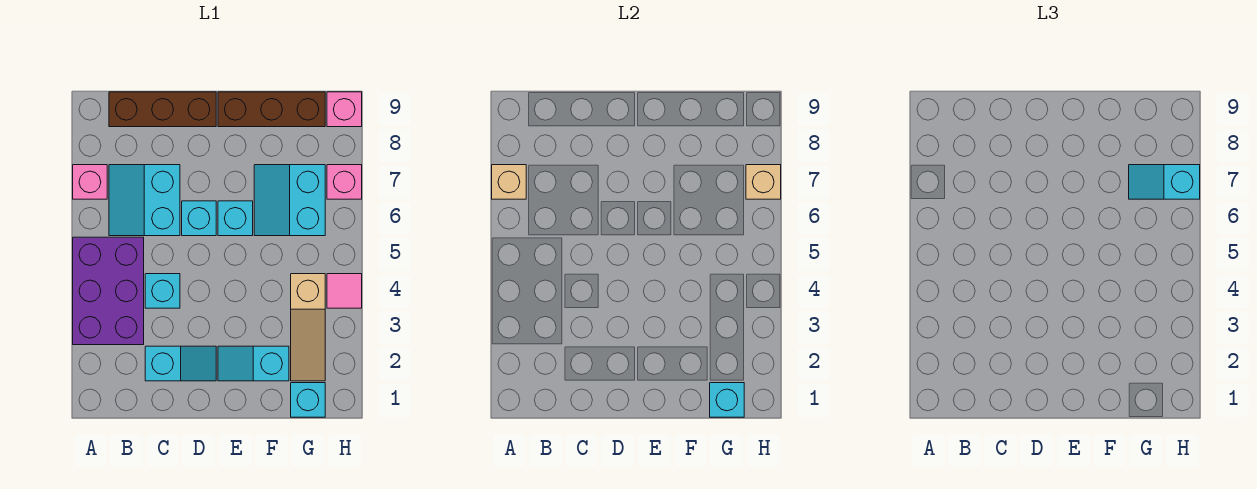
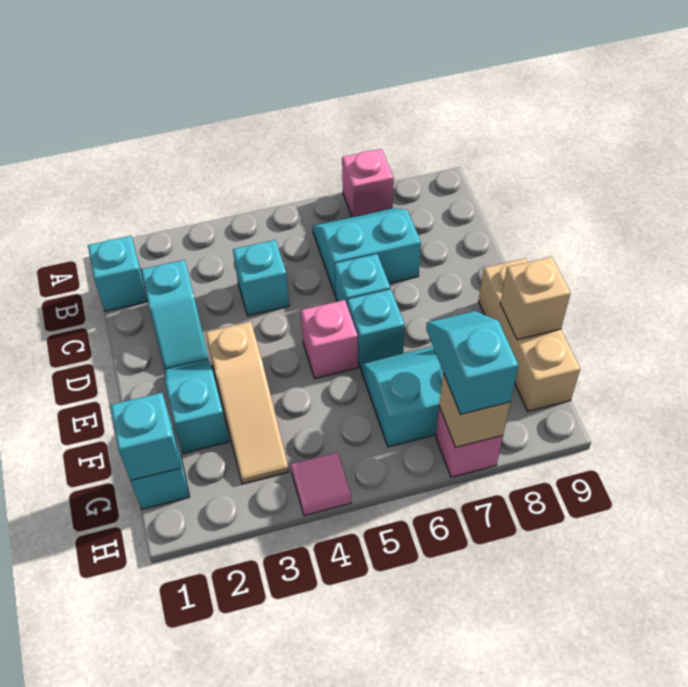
purple 2x3 brick [73,237,144,345] -> none
tan 1x1 brick [492,165,526,199] -> tan 1x1 brick moved to [500,257,571,340]
none -> cyan 1x1 brick [88,236,148,311]
brown 1x3 brick [109,92,216,127] -> none
brown 1x3 brick [218,92,325,127] -> tan 1x3 brick [479,258,580,411]
tan 1x3 slope [291,274,325,381] -> tan 1x3 slope turned to [206,322,289,484]
pink 1x1 brick [327,92,362,127] -> pink 1x1 brick moved to [301,300,358,378]

